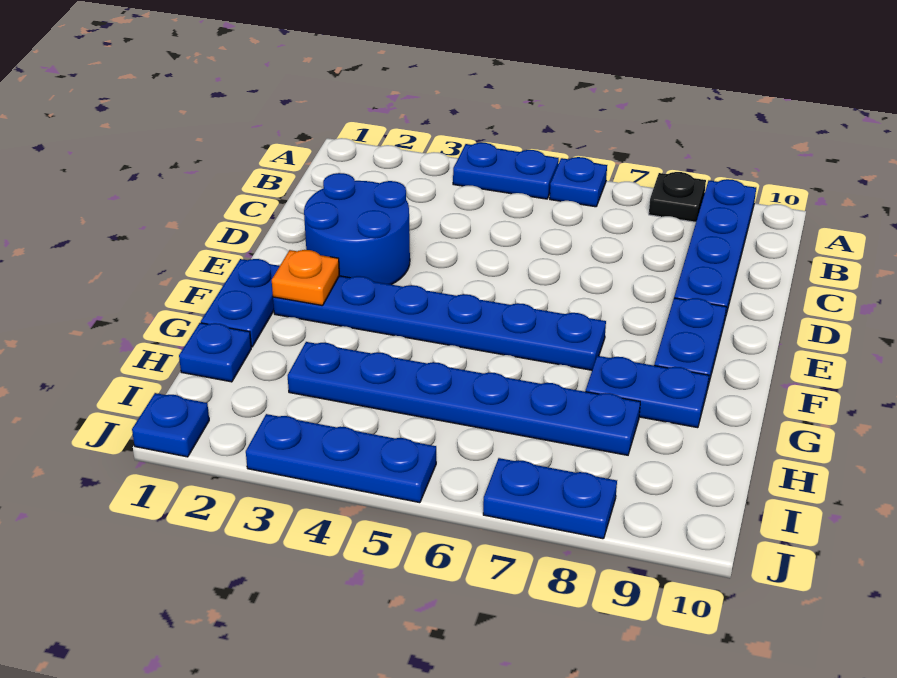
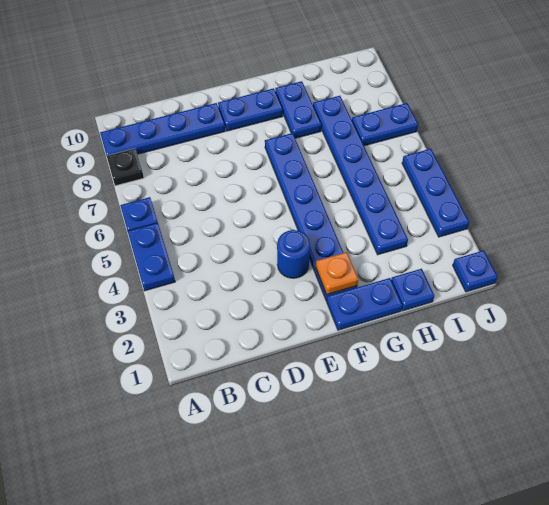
blue 2x2 round brick [304,173,410,285] -> blue 1x1 round brick [277,230,310,278]
blue 1x2 plate [483,458,617,539] -> blue 1x2 plate turned to [352,103,418,146]

